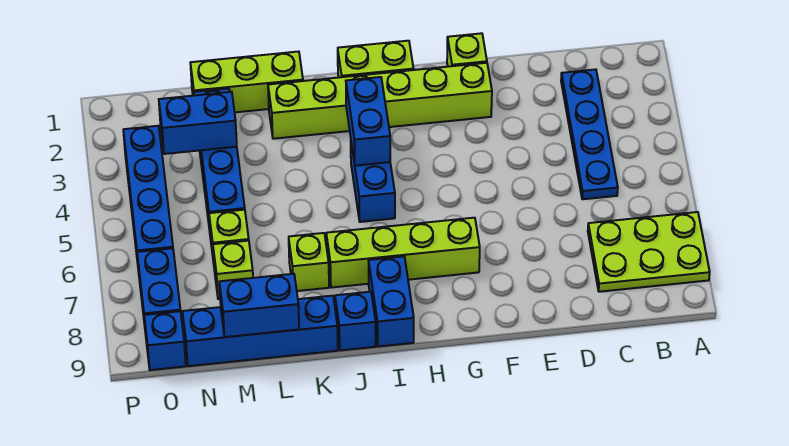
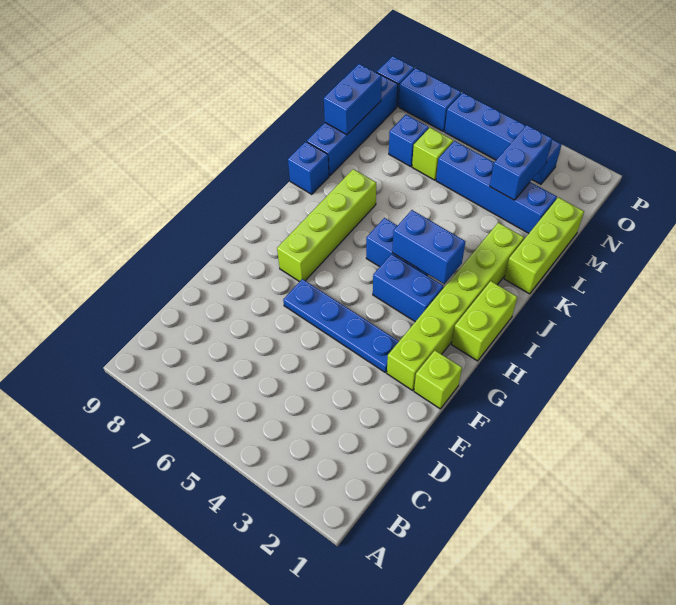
lime 2x3 plate [588,212,710,292] -> none
blue 1x4 plate [561,69,618,199] -> blue 1x4 plate moved to [283,279,399,372]
blue 1x2 brick [369,256,414,347] -> blue 1x2 brick moved to [373,254,443,322]
lime 1x1 brick [289,233,329,291] -> none
lime 1x1 brick [213,241,253,299] -> blue 1x1 brick [389,115,429,167]

